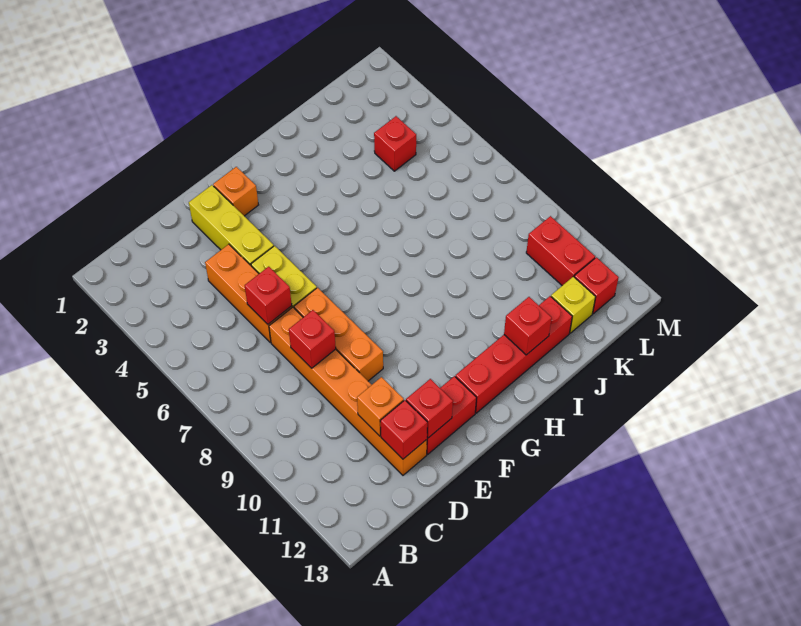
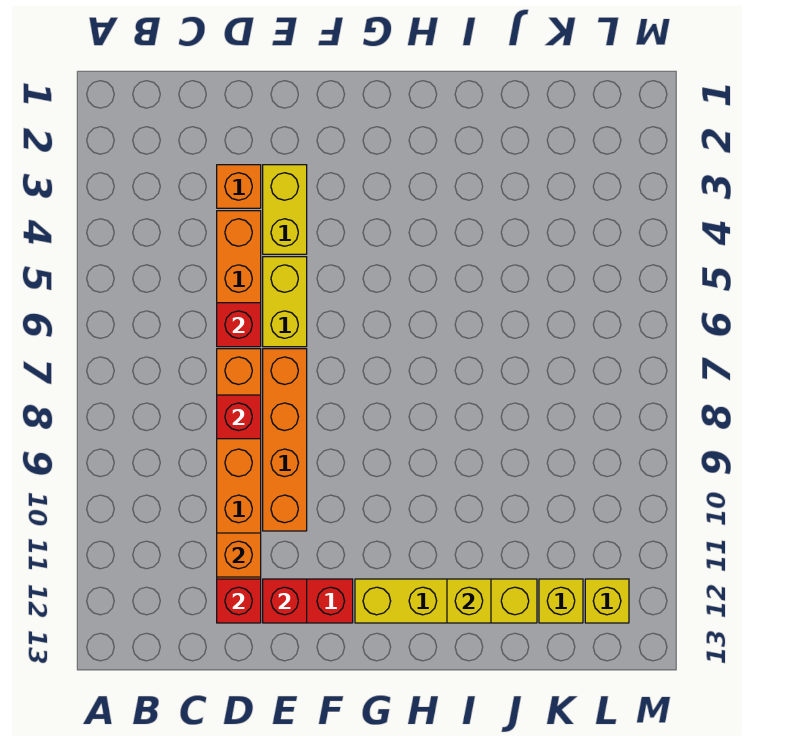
yellow 1x3 brick [189,185,274,265] -> yellow 1x2 brick [263,165,307,254]
orange 1x3 brick [294,288,383,381] -> orange 1x4 brick [263,349,307,531]
orange 1x1 brick [213,167,258,216] -> orange 1x1 brick moved to [217,165,261,208]
red 1x4 brick [455,296,572,413] -> yellow 1x4 brick [355,579,537,623]
red 1x1 brick [504,297,552,355] -> yellow 1x1 brick [447,579,491,623]
red 1x1 brick [374,116,416,171] -> none
red 1x2 brick [526,216,595,286] -> none
red 1x1 brick [574,257,619,314] -> yellow 1x1 brick [585,579,629,623]

